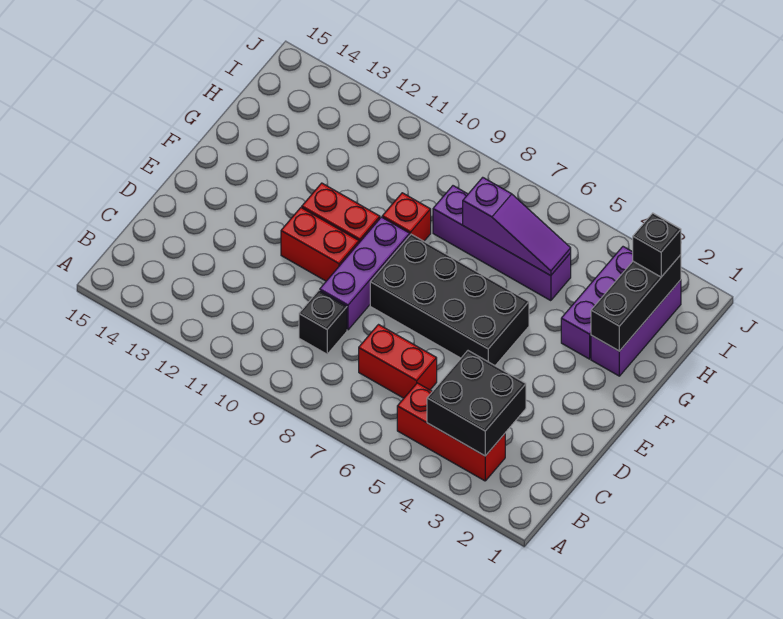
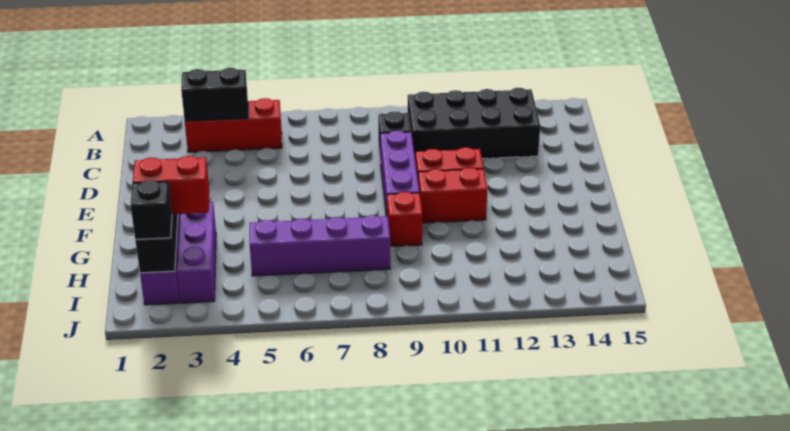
black 2x2 brick [427,351,526,456] -> black 1x2 brick [181,68,248,121]
red 1x2 brick [359,325,437,398] -> red 1x2 brick moved to [133,156,209,214]
black 2x4 brick [370,234,529,366] -> black 2x4 brick moved to [408,88,540,160]
purple 1x3 slope [463,177,571,276] -> none

